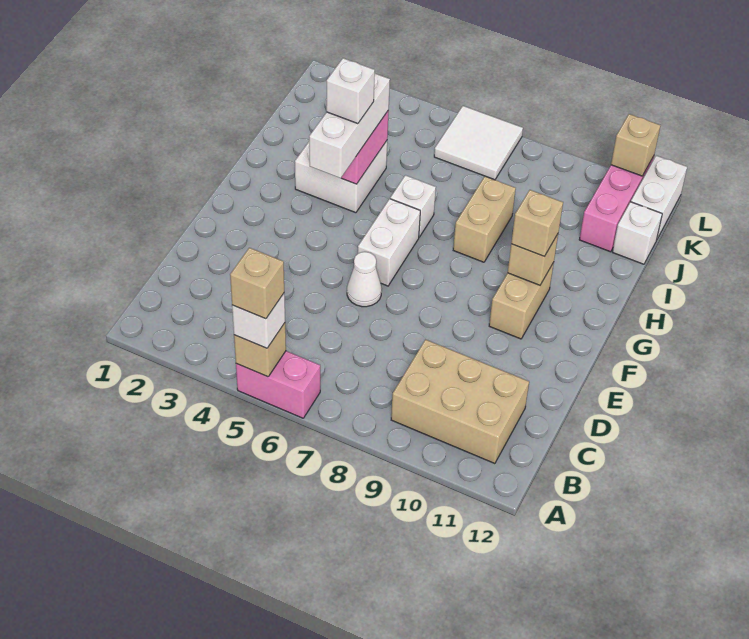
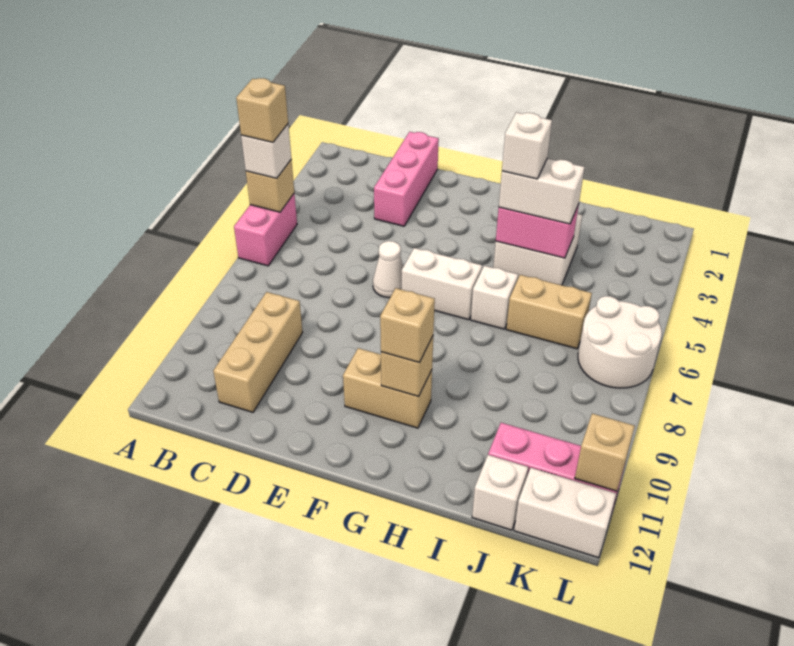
tan 2x3 brick [391,340,529,464] -> tan 1x3 brick [213,292,303,412]
none -> pink 1x3 brick [374,132,439,226]
white 1x3 brick [309,74,390,178] -> white 1x2 brick [499,158,585,224]
tan 1x2 brick [453,176,516,262] -> tan 1x2 brick moved to [506,275,592,349]
white 2x2 tile [434,106,523,180] -> white 2x2 round brick [578,296,662,388]

